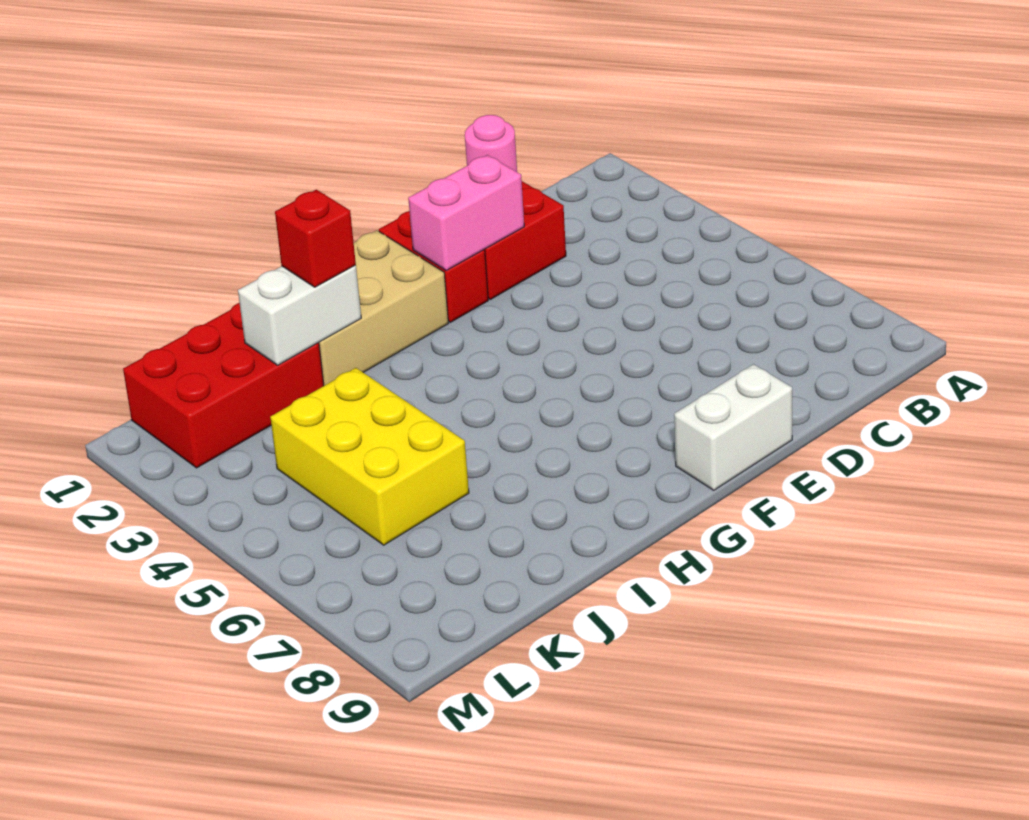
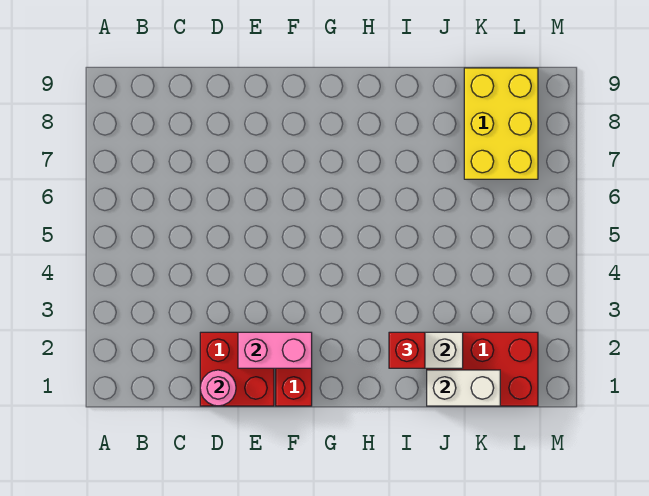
white 1x2 brick [674,364,792,490] -> white 1x2 brick moved to [427,370,500,406]
tan 2x3 brick [319,230,449,386] -> none
yellow 2x3 brick [270,368,469,545] -> yellow 2x3 brick moved to [464,68,538,179]

